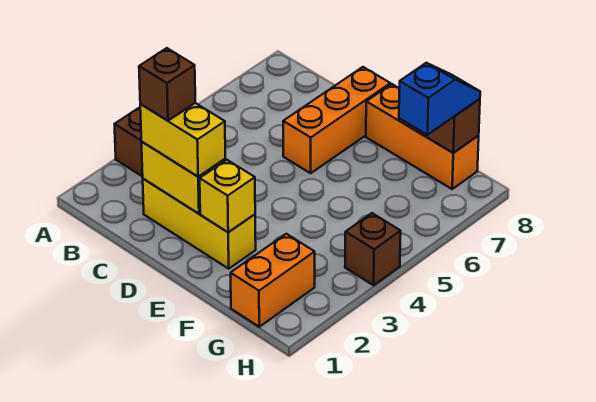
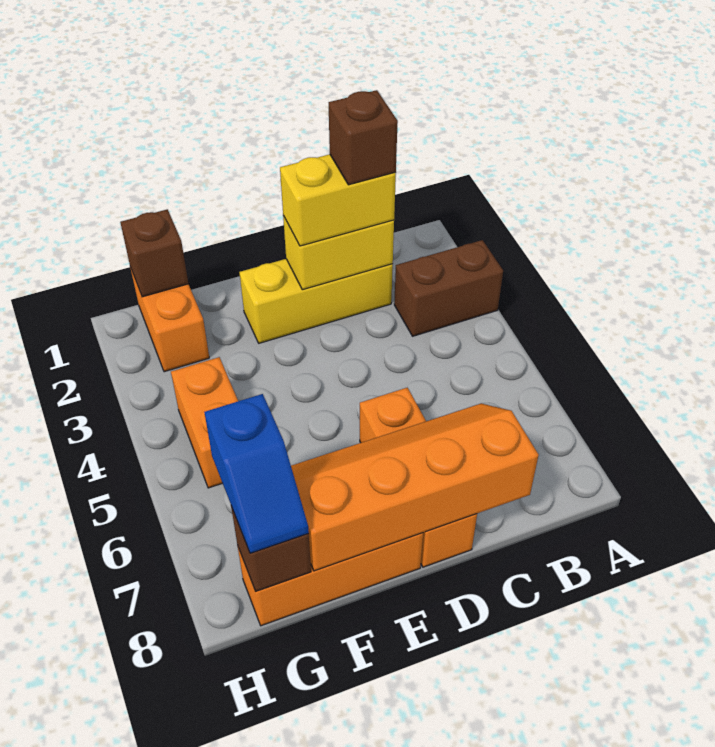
none -> orange 2x4 slope [291,403,539,571]
yellow 1x1 brick [200,160,255,232] -> none
none -> orange 1x2 brick [171,357,238,488]
brown 1x1 brick [345,213,401,285] -> brown 1x1 brick moved to [120,209,188,297]

